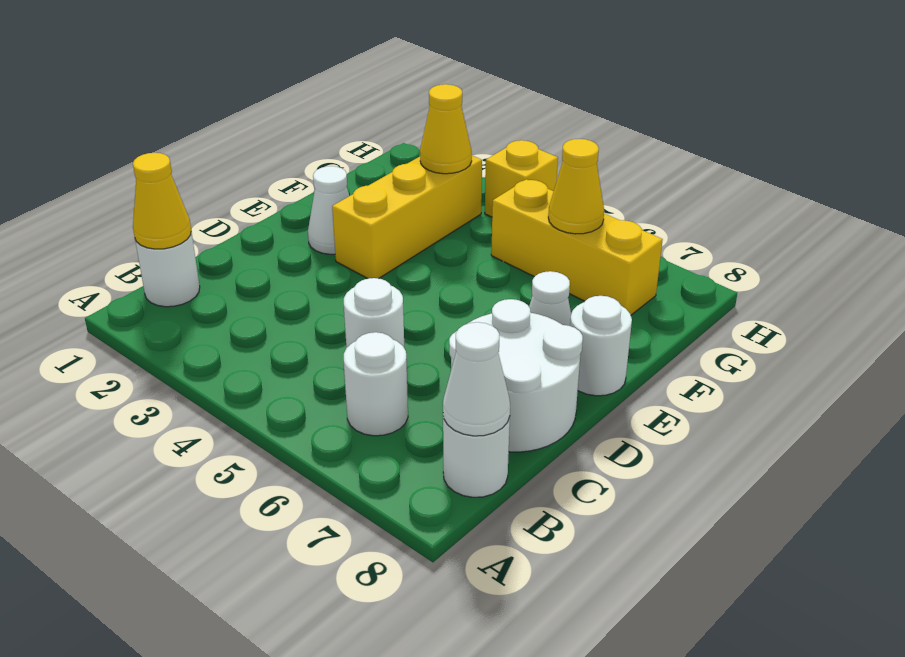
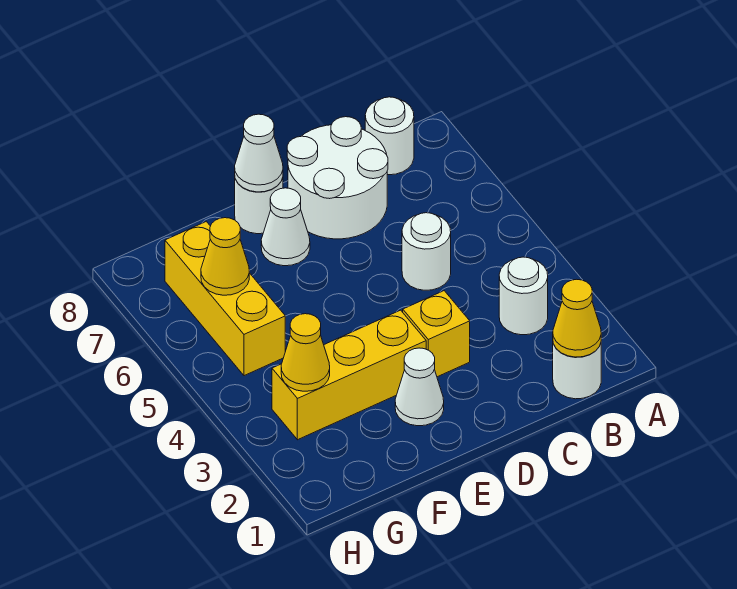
white 1x1 round brick [344,332,408,436] -> white 1x1 round brick moved to [499,257,548,335]
white 1x1 cone [443,322,510,436] -> white 1x1 cone moved to [235,114,283,192]
yellow 1x1 brick [485,140,558,217] -> yellow 1x1 brick moved to [403,291,470,377]

